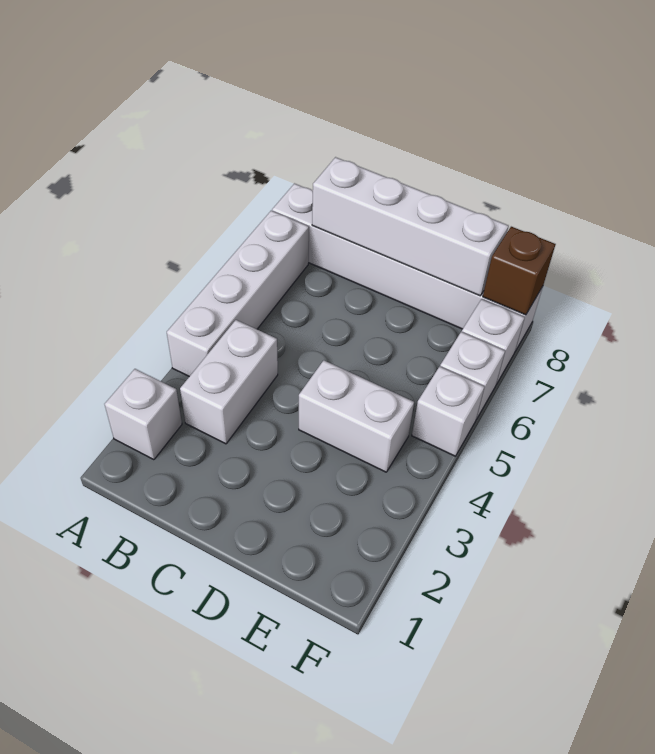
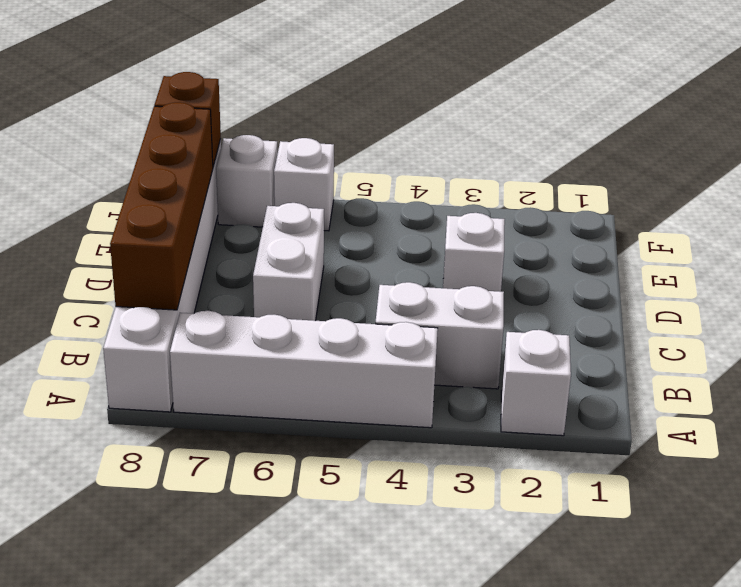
white 1x4 brick [312,157,509,296] -> brown 1x4 brick [110,102,213,310]
white 1x2 brick [299,360,414,472] -> white 1x2 brick moved to [253,203,324,321]
white 1x1 brick [412,366,484,456] -> white 1x1 brick moved to [443,213,505,292]

